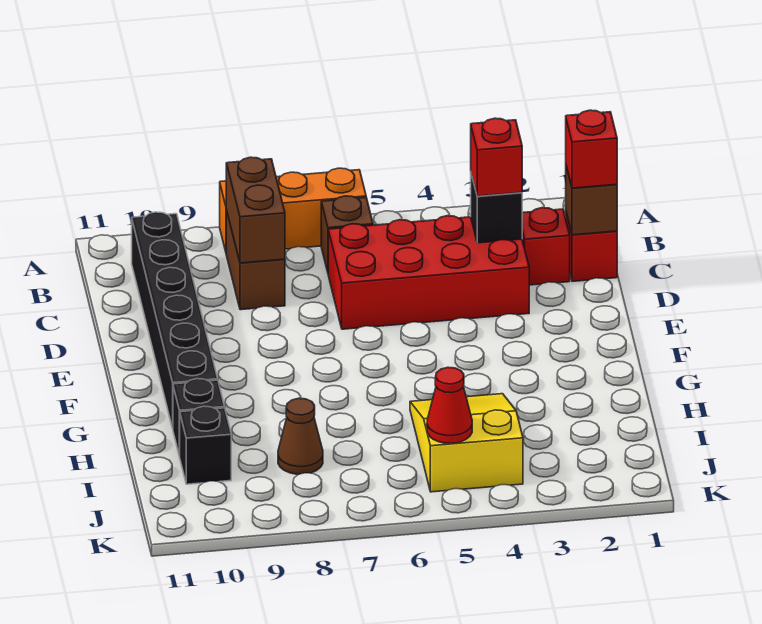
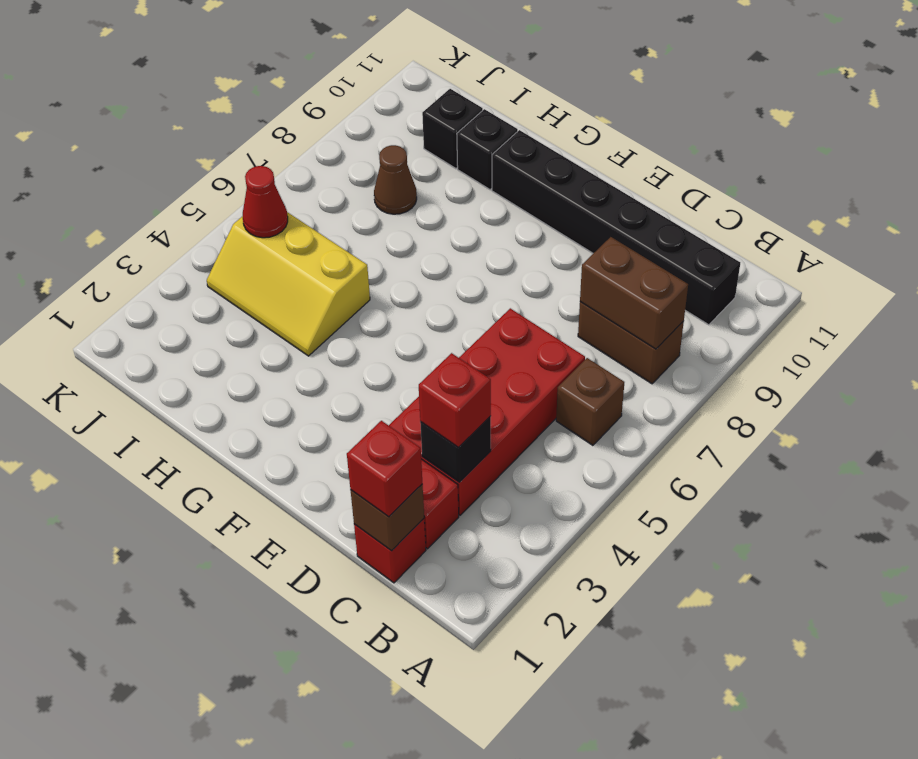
orange 1x3 brick [220,168,366,251] -> none
yellow 2x3 slope [410,394,523,492] -> yellow 2x3 slope turned to [207,212,370,356]

